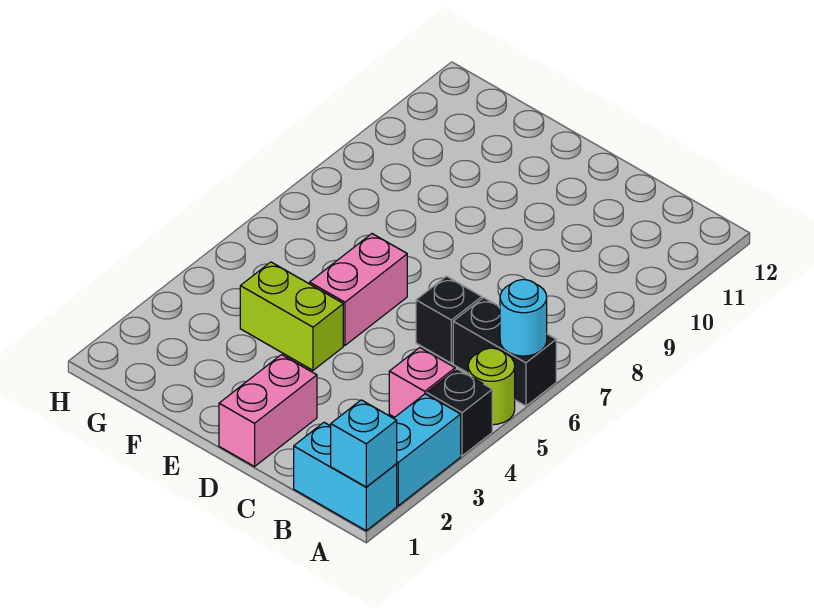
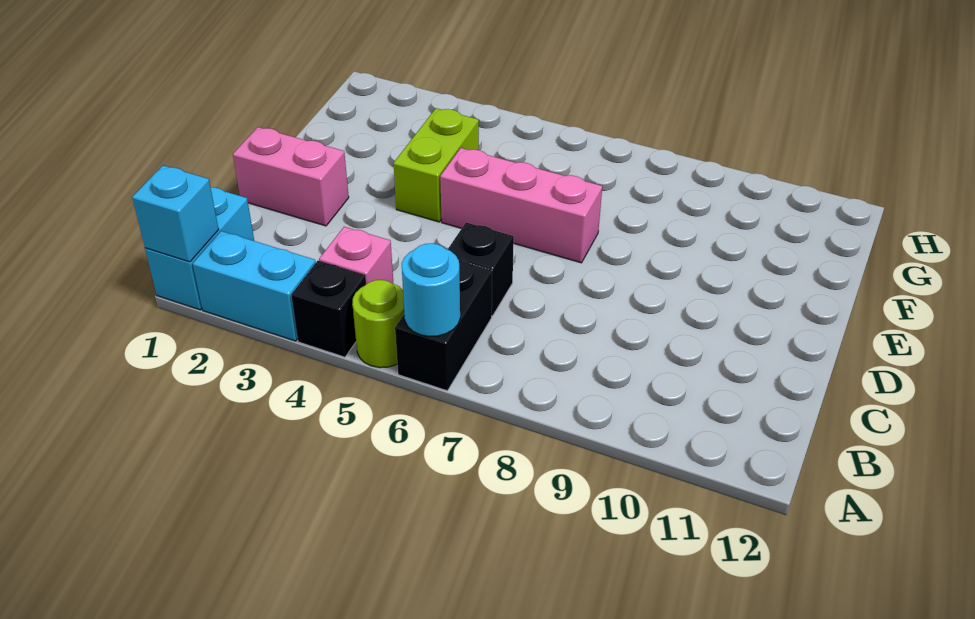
pink 1x2 brick [310,234,407,345] -> pink 1x3 brick [440,148,602,263]

